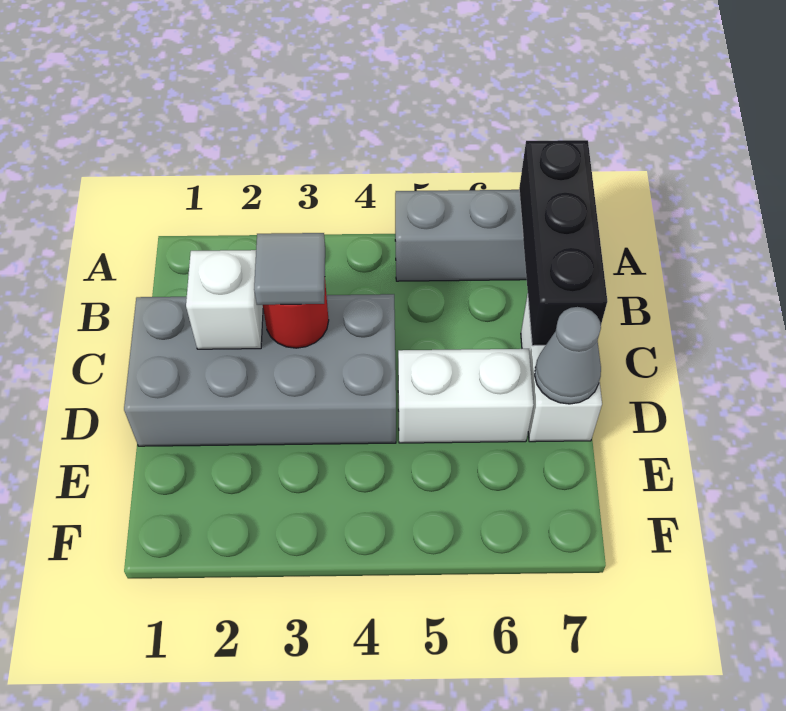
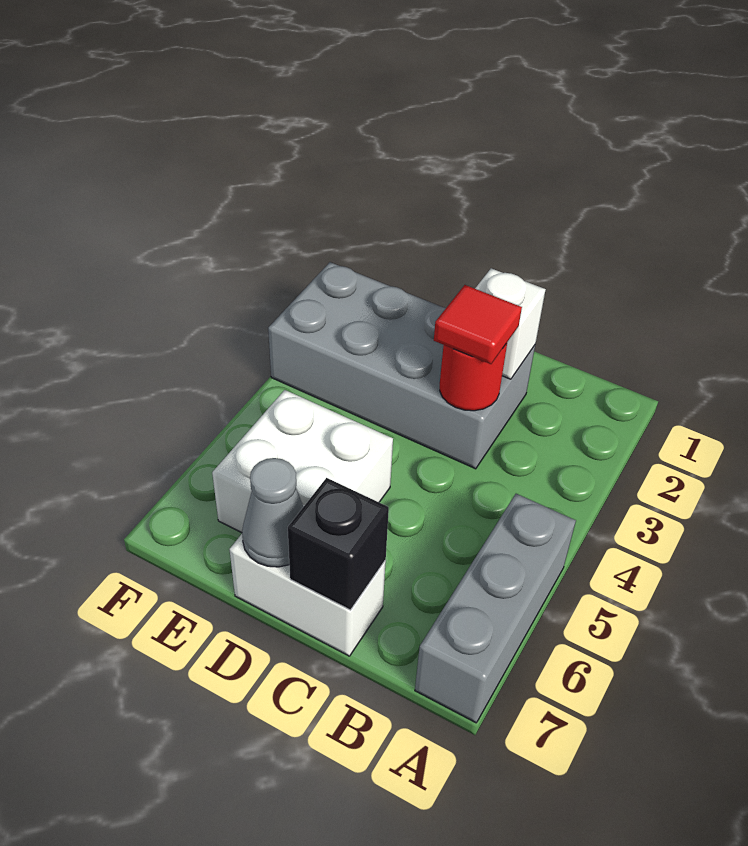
black 1x3 brick [519,140,607,346] -> black 1x1 brick [288,478,389,610]
grey 2x4 brick [124,294,396,446] -> grey 2x4 brick turned to [268,262,535,469]
grey 1x1 tile [254,233,325,305] -> red 1x1 tile [434,285,522,364]
white 1x2 brick [398,349,534,443] -> white 2x2 brick [212,390,393,533]

